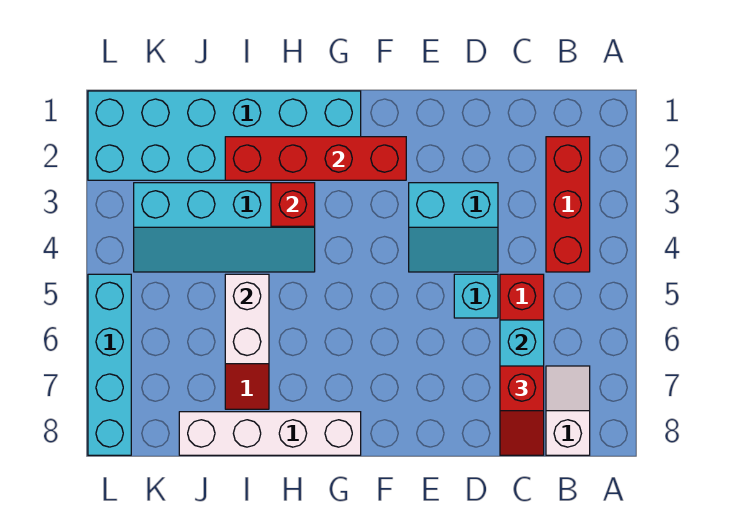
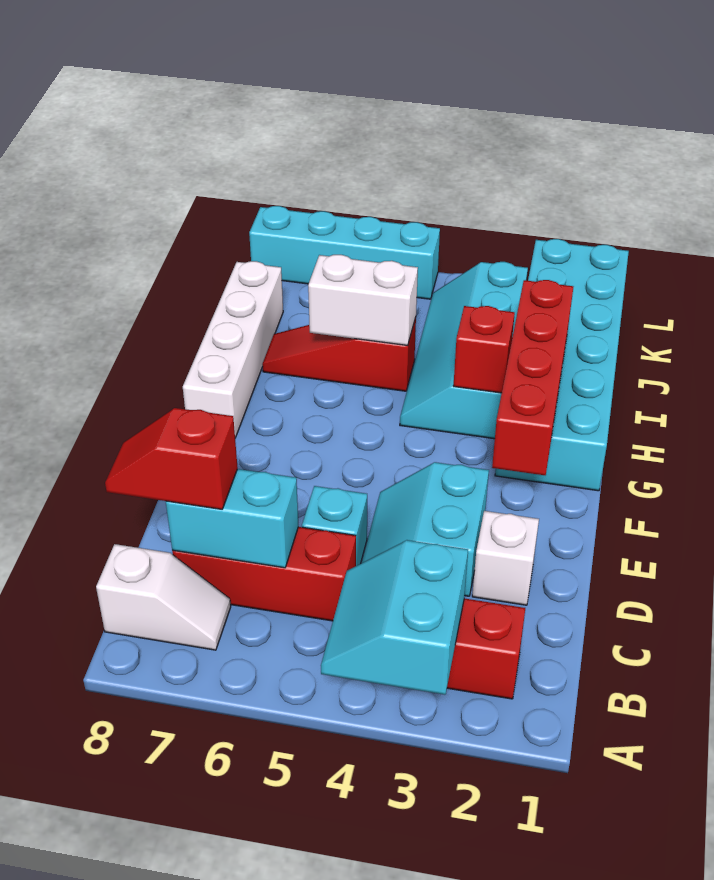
none -> cyan 2x2 slope [321,540,468,695]
none -> white 1x1 brick [472,511,539,605]

